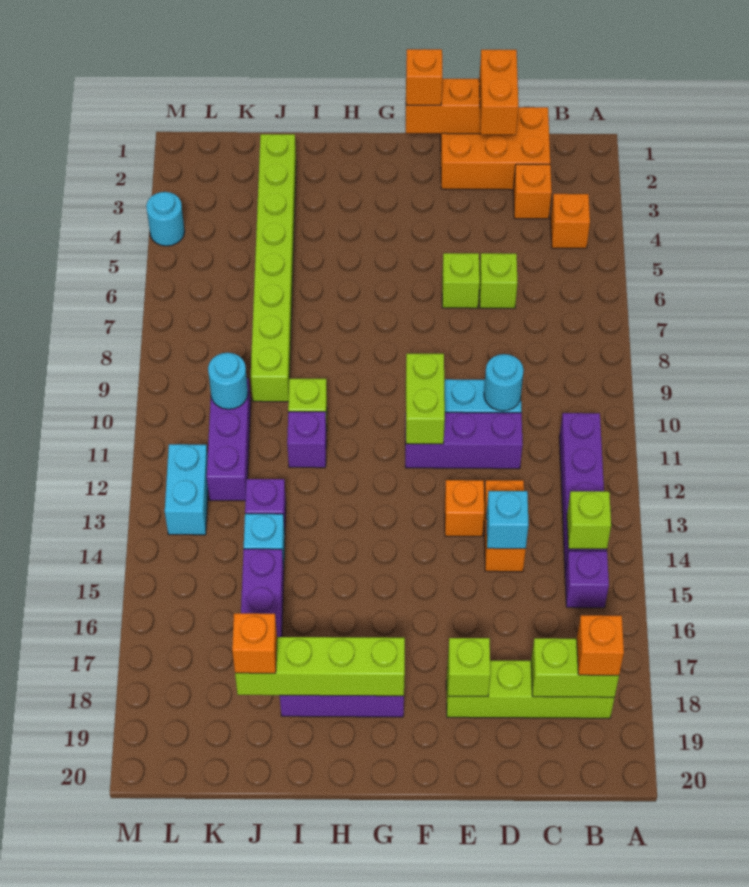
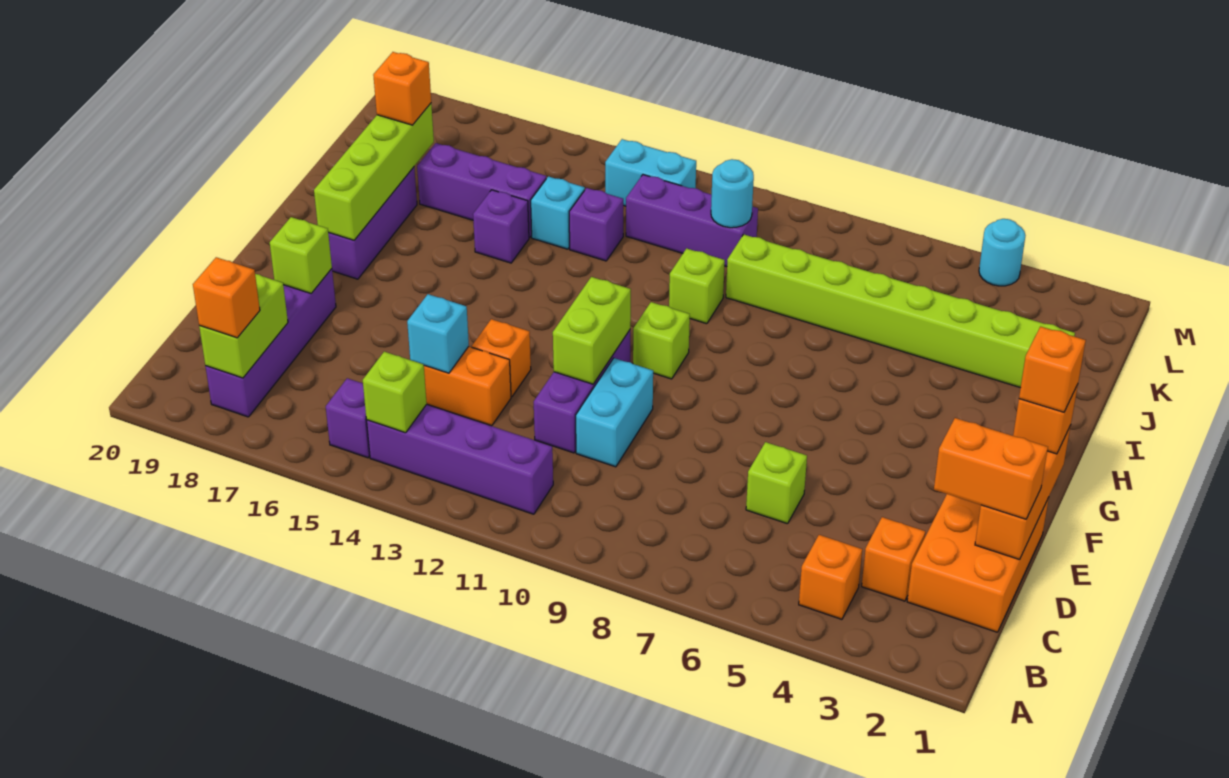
lime 1x4 brick [446,661,615,718] -> purple 1x4 brick [205,269,336,417]
cyan 1x1 round brick [484,354,523,411] -> none
lime 1x1 brick [442,253,480,308] -> lime 1x1 brick moved to [633,302,690,379]
none -> orange 1x1 brick [1019,327,1086,412]
lime 1x2 brick [406,354,445,444] -> lime 1x2 brick turned to [553,277,631,384]
purple 1x1 brick [287,412,326,468] -> purple 1x1 brick moved to [473,190,529,263]

